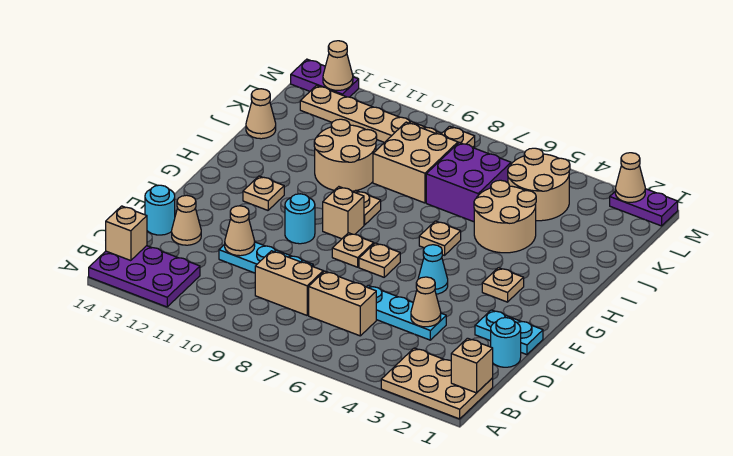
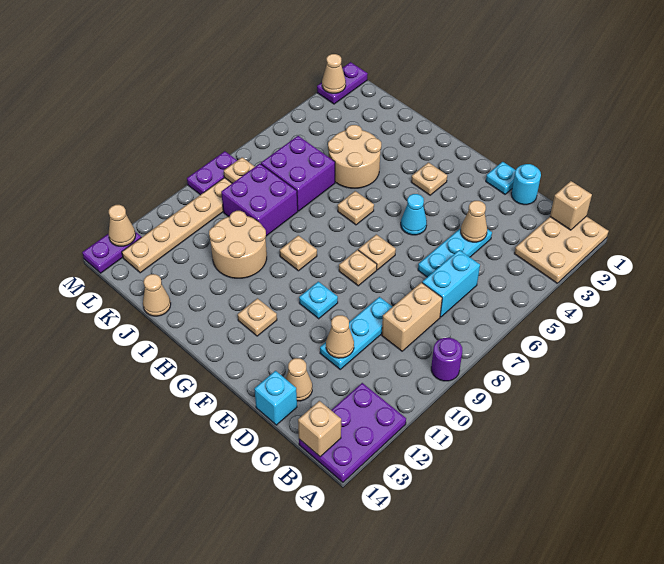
none -> purple 1x1 round brick [431,338,462,381]
tan 1x2 brick [309,271,376,336] -> cyan 1x2 brick [422,250,480,317]
cyan 1x1 round brick [145,185,175,235] -> cyan 1x1 brick [254,371,297,425]
cyan 1x2 plate [475,310,543,355] -> cyan 1x1 plate [486,162,516,194]
cyan 1x1 round brick [285,194,315,244] -> cyan 1x1 plate [299,282,338,319]
tan 1x1 brick [323,187,364,239] -> none
tan 2x2 brick [373,122,458,203] -> purple 2x2 brick [221,164,298,236]
tan 2x2 round brick [508,148,570,221] -> none
none -> purple 1x2 plate [187,151,237,195]

